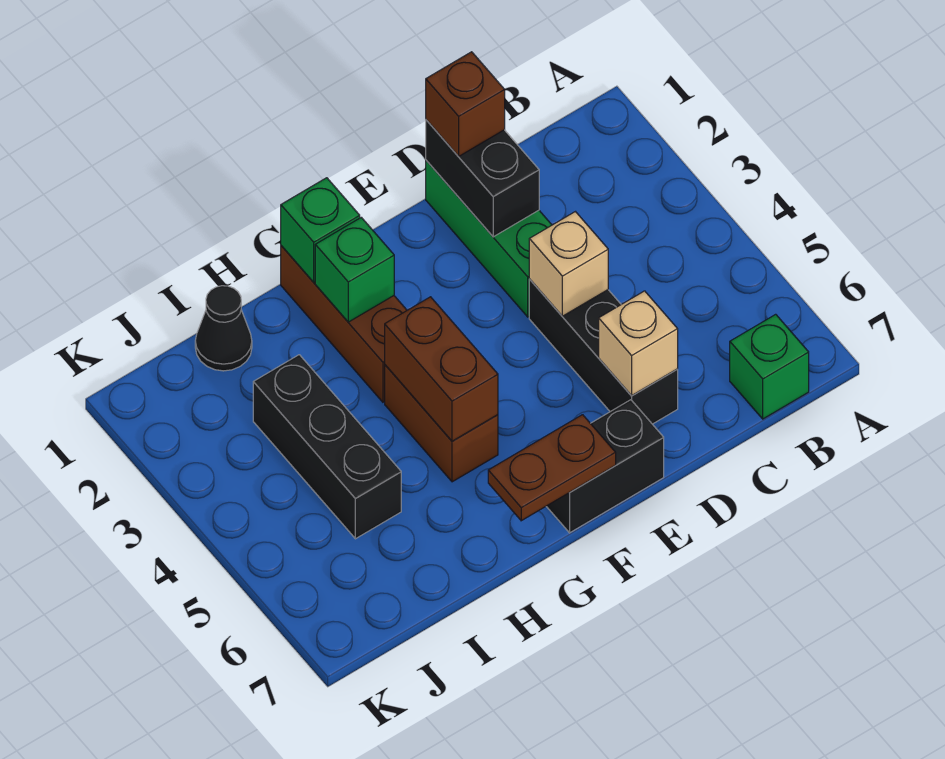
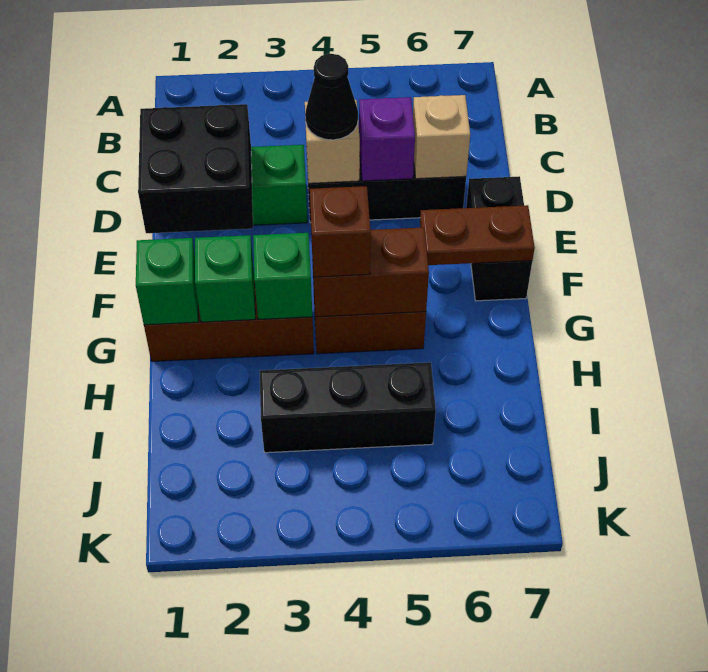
green 1x1 brick [730,314,809,419] -> green 1x1 brick moved to [253,233,312,319]
black 1x2 brick [426,120,539,237] -> black 2x2 brick [138,104,253,233]
brown 1x1 brick [426,52,505,157] -> brown 1x1 brick moved to [310,186,371,277]
none -> purple 1x1 brick [359,97,415,181]
brown 1x2 plate [488,415,616,521] -> brown 1x2 plate turned to [420,205,535,265]
black 1x1 cone [195,286,252,371] -> black 1x1 cone moved to [305,54,358,140]

